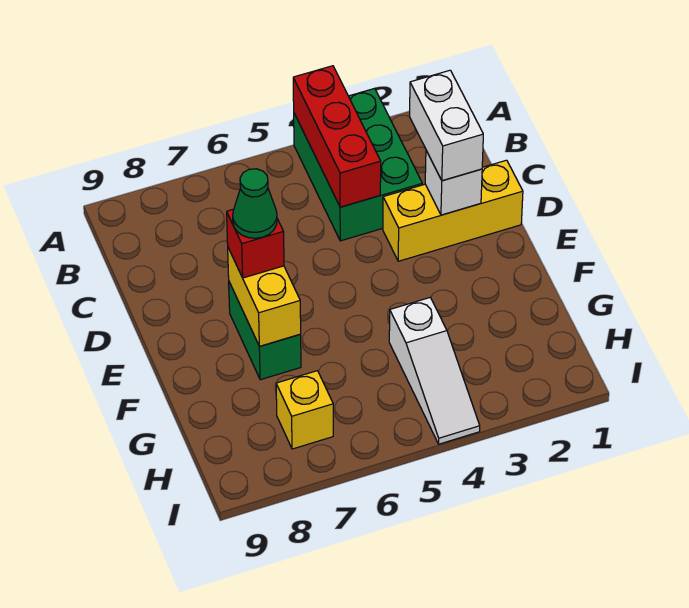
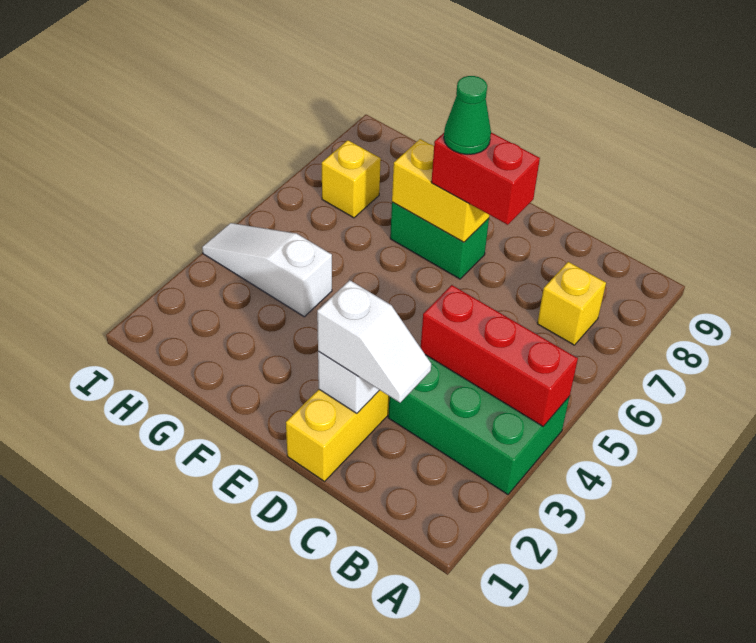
none -> yellow 1x1 brick [537,262,606,345]
white 1x2 brick [410,70,483,181] -> white 1x2 slope [317,280,431,403]
red 1x1 brick [227,209,284,278] -> red 1x2 brick [431,133,540,225]

